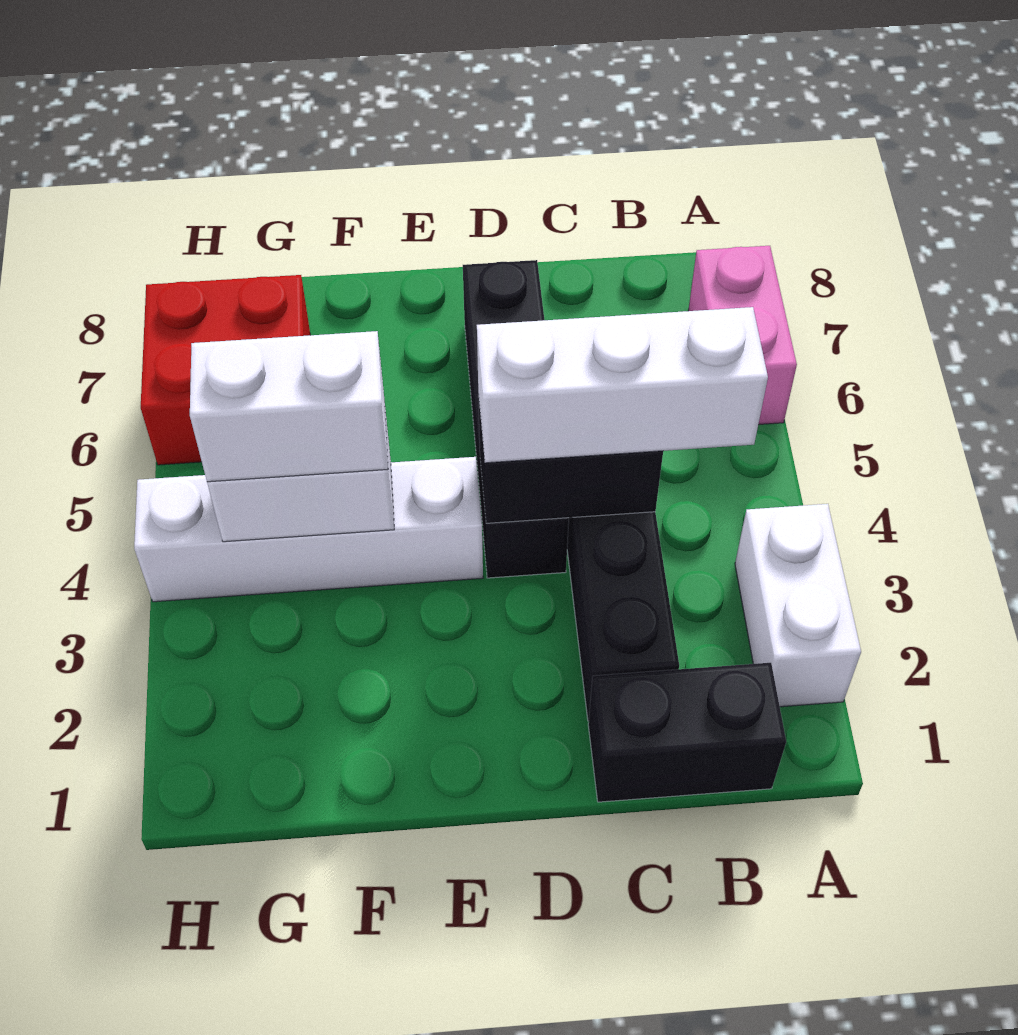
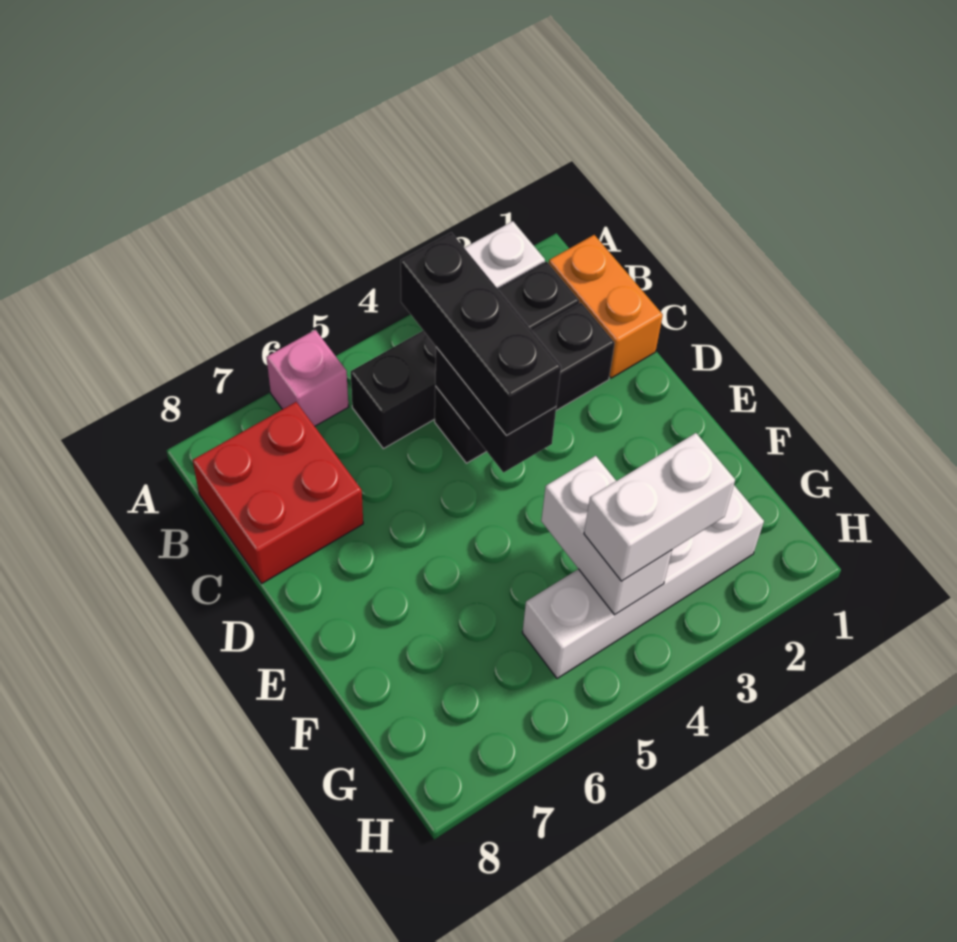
pink 1x2 brick [688,246,797,425] -> pink 1x1 brick [266,330,349,426]
black 1x2 brick [588,663,786,802] -> orange 1x2 brick [549,235,663,378]
white 1x3 brick [477,307,768,463] -> black 1x3 brick [401,232,561,436]
black 1x4 brick [463,260,569,578] -> black 1x4 brick moved to [351,261,579,449]
white 1x4 brick [134,457,483,602] -> white 1x4 brick turned to [522,485,764,678]
white 1x2 brick [190,331,388,482] -> white 1x2 brick turned to [584,433,735,581]
red 2x2 brick [141,275,310,465] -> red 2x2 brick moved to [193,402,363,583]

